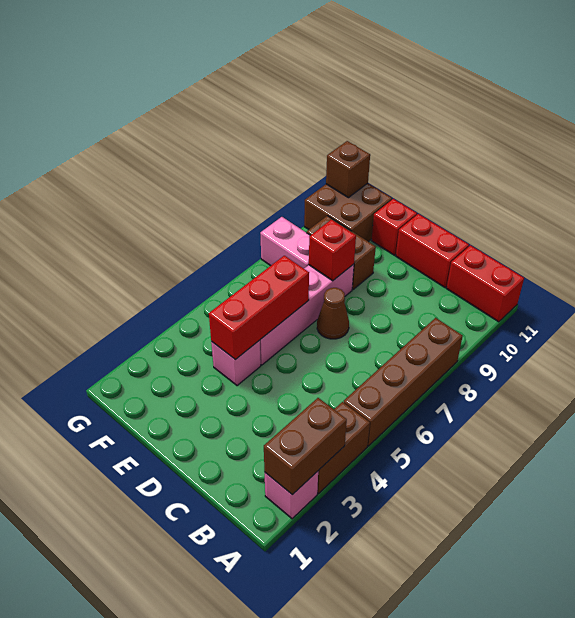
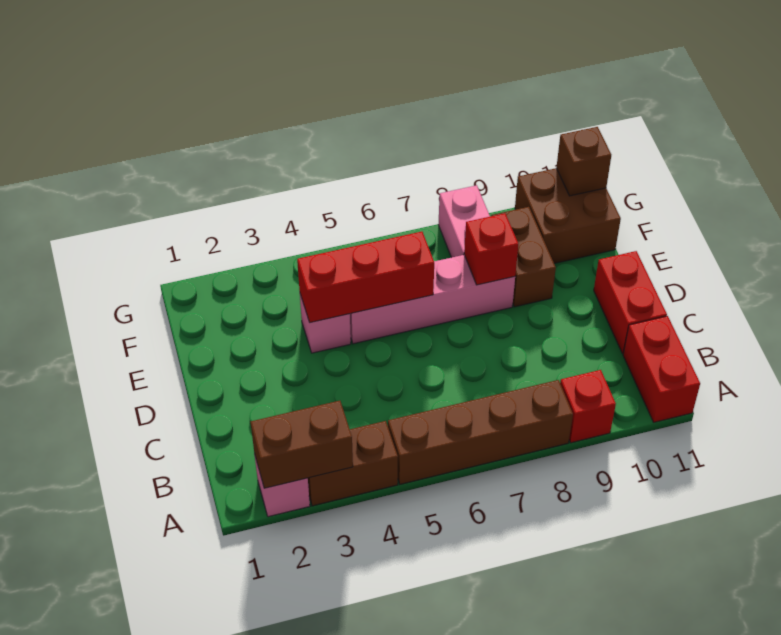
brown 1x1 cone [317,288,349,339] -> none
red 1x1 brick [371,199,417,255] -> red 1x1 brick moved to [560,370,616,443]

